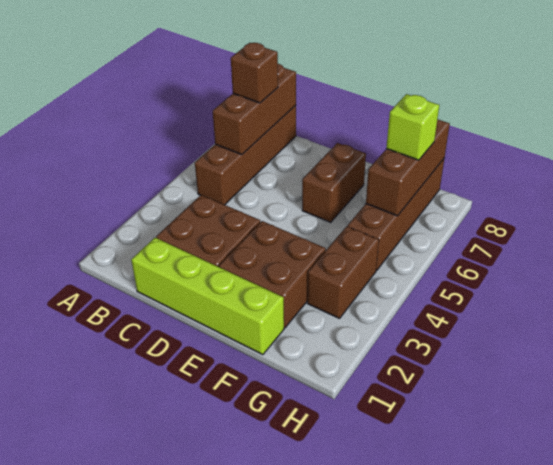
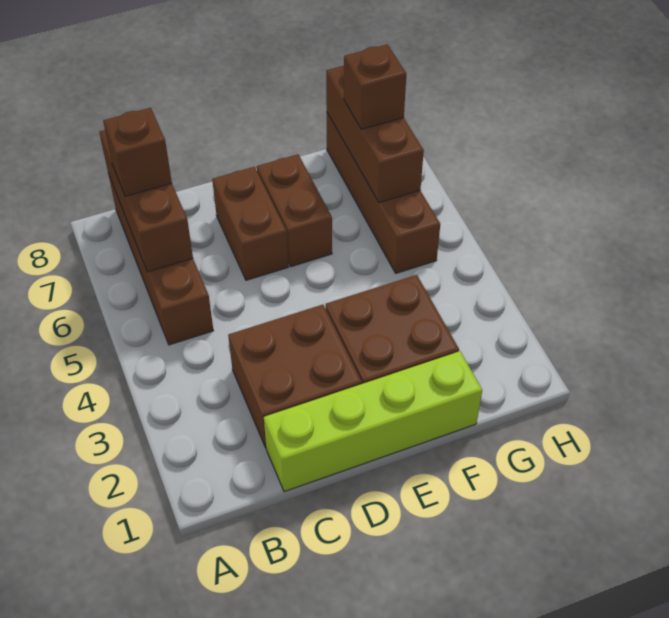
brown 1x2 brick [307,226,379,318] -> brown 1x2 brick moved to [212,167,288,280]
lime 1x1 brick [386,94,439,160] -> brown 1x1 brick [344,44,406,129]

